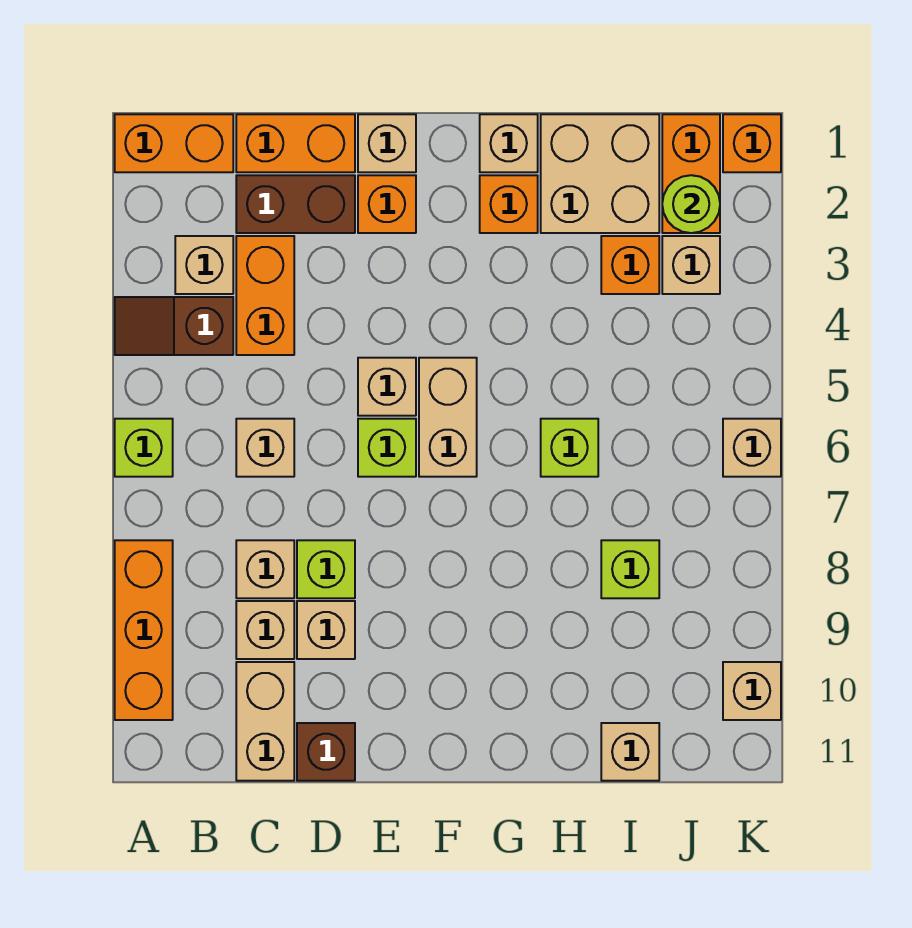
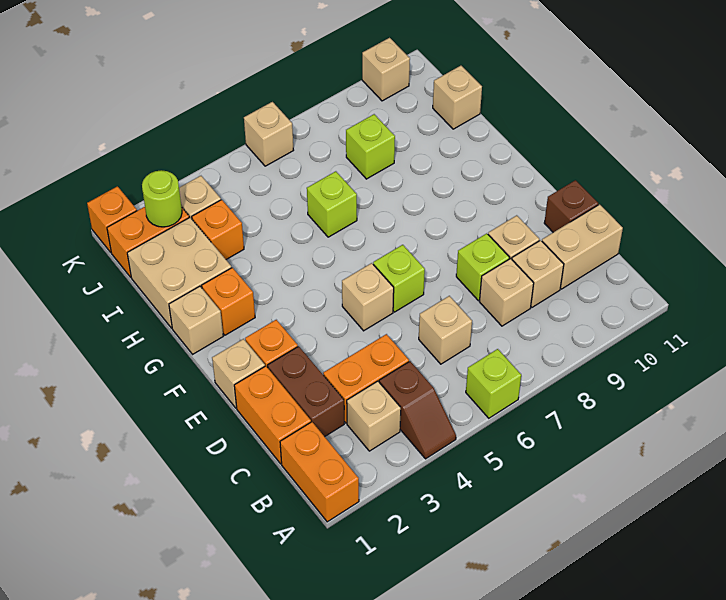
orange 1x3 brick [115,540,173,720] -> none
tan 1x2 brick [419,358,477,477] -> none

